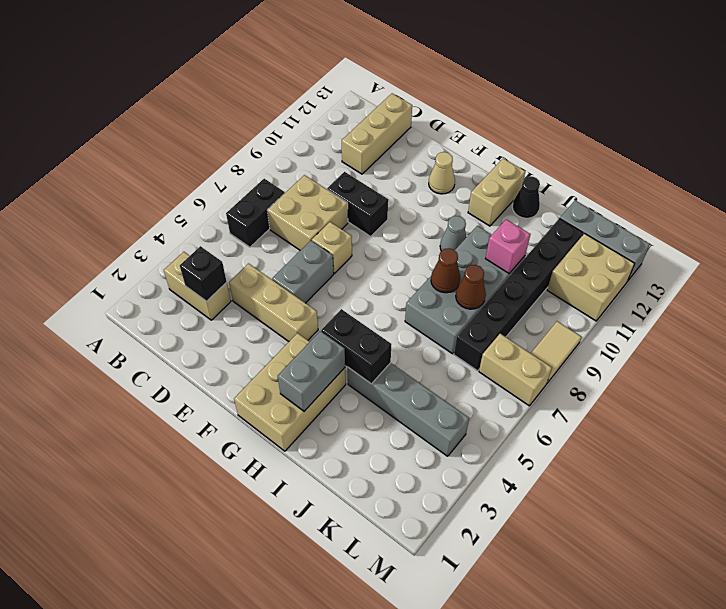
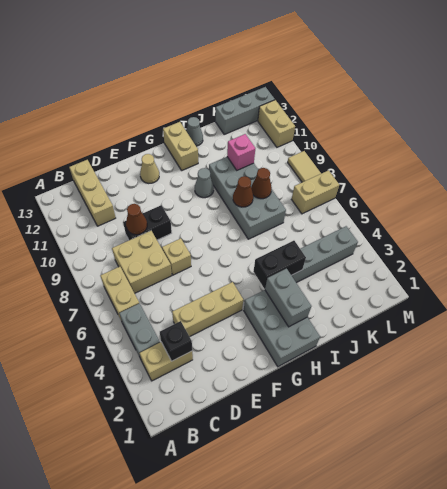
black 1x2 brick [226,179,285,247] -> tan 1x2 brick [100,267,139,319]
none -> brown 1x1 cone [126,204,147,235]
grey 1x2 brick [272,241,334,303] -> grey 1x2 brick moved to [119,303,160,359]
tan 2x3 brick [234,333,346,451] -> grey 2x3 brick [244,290,320,367]
black 1x1 cone [512,176,540,218] -> grey 1x1 cone [186,117,203,146]
black 1x6 brick [454,218,583,371] -> none
tan 2x2 brick [547,234,635,321] -> tan 1x2 brick [258,100,295,147]

